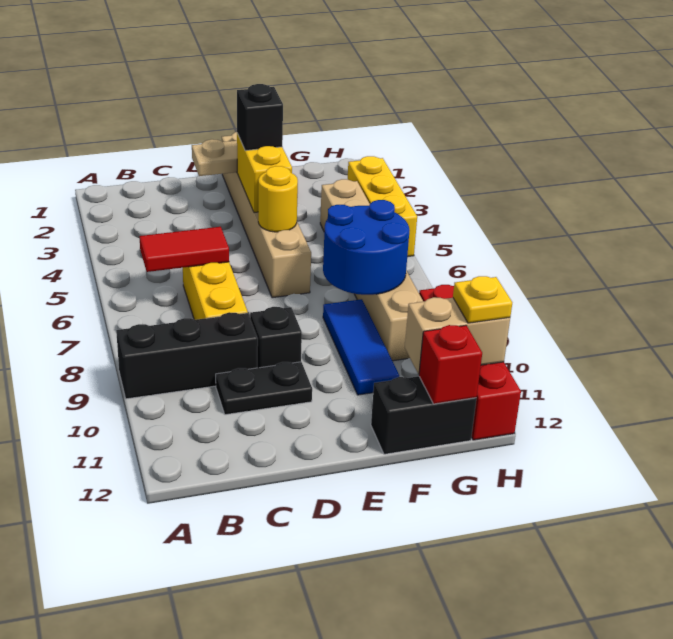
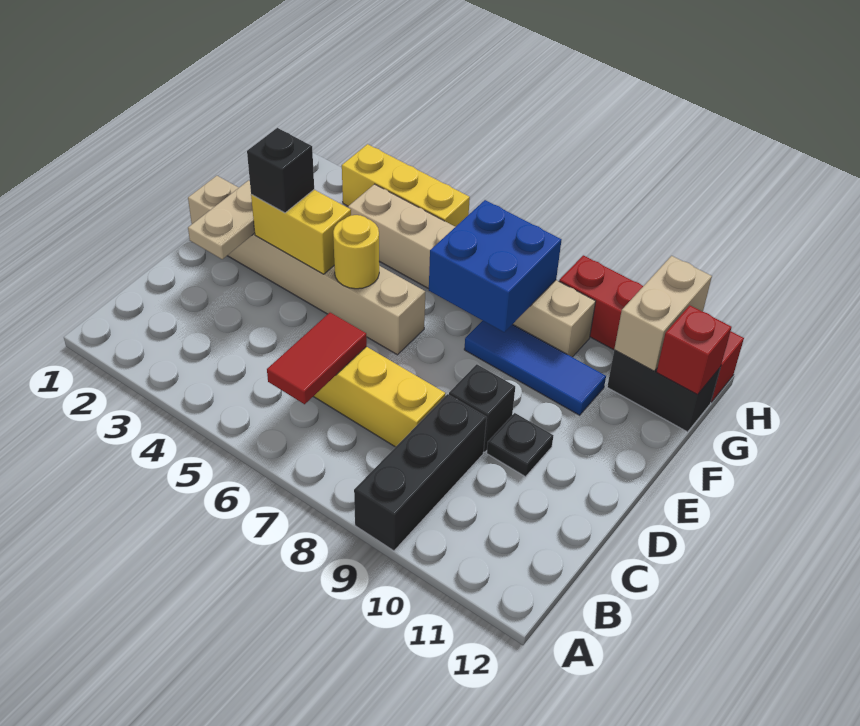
black 1x2 plate [216,362,312,415] -> black 1x1 plate [487,413,553,477]
blue 2x2 round brick [323,200,410,295] -> blue 2x2 brick [429,200,561,332]
black 1x2 brick [371,376,476,454] -> black 1x2 brick turned to [607,350,720,432]
yellow 1x1 plate [453,276,512,323] -> none

